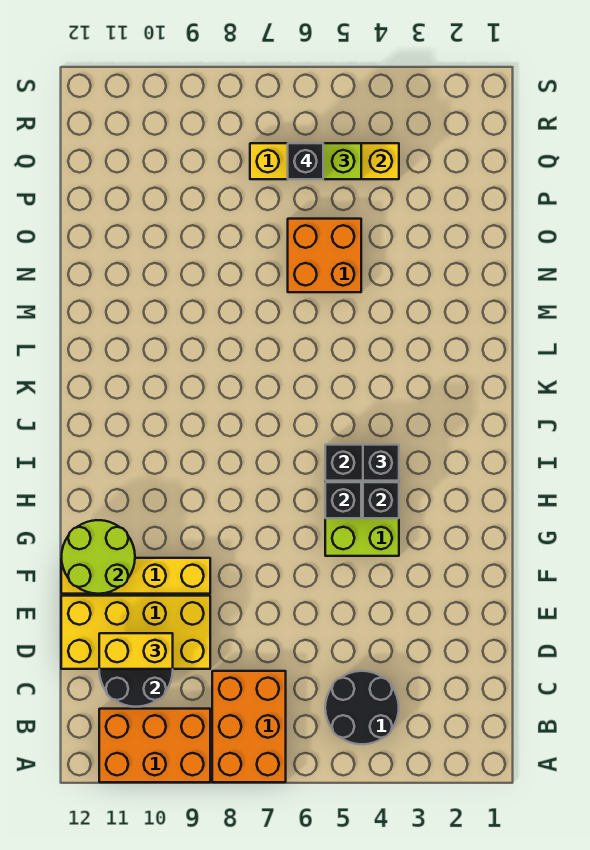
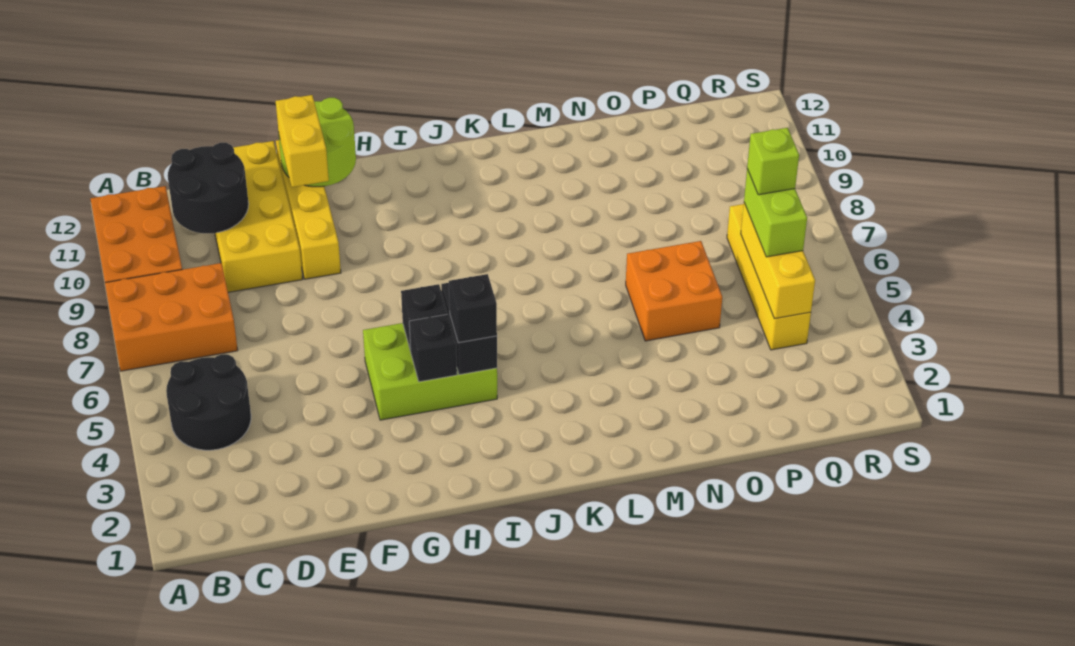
yellow 1x2 brick [99,633,173,669] -> yellow 1x2 brick moved to [276,95,329,187]
black 1x1 brick [288,143,323,179] -> lime 1x1 brick [747,128,799,195]

